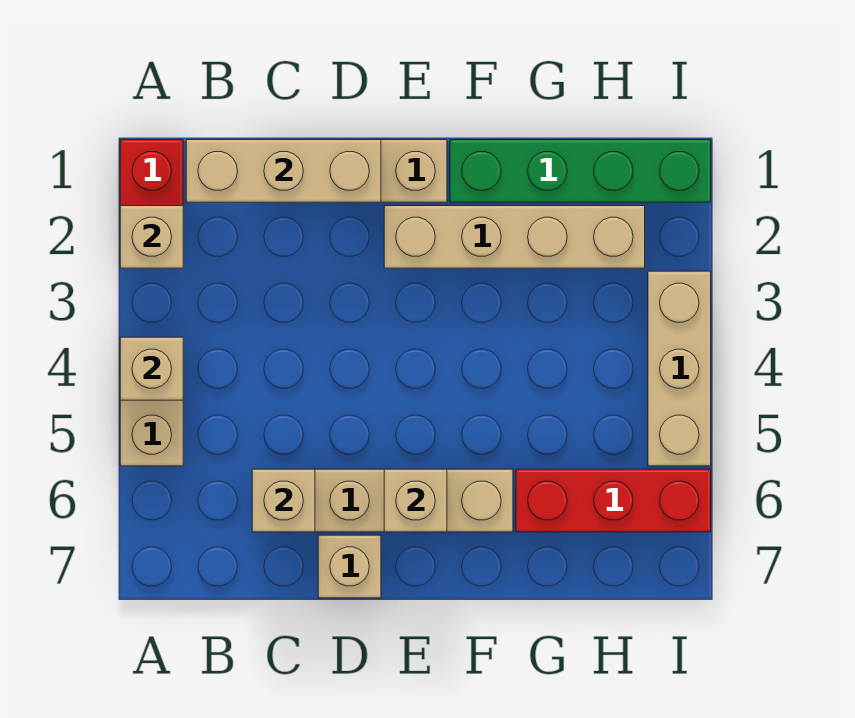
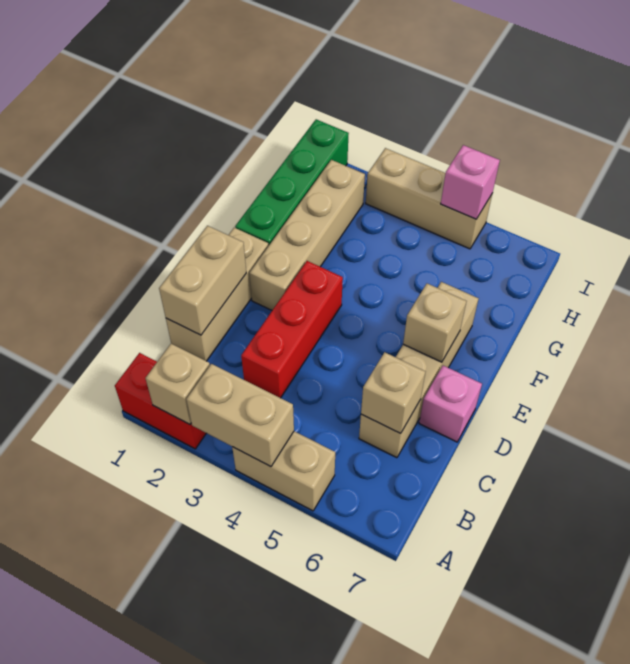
tan 1x1 brick [120,337,183,400] -> tan 1x2 brick [186,364,294,467]
tan 1x3 brick [186,140,381,202] -> tan 1x2 brick [159,226,246,335]
tan 1x1 brick [318,535,381,598] -> pink 1x1 brick [419,366,482,442]
red 1x3 brick [516,469,711,532] -> red 1x3 brick moved to [241,261,343,398]
none -> pink 1x1 brick [441,145,500,219]

